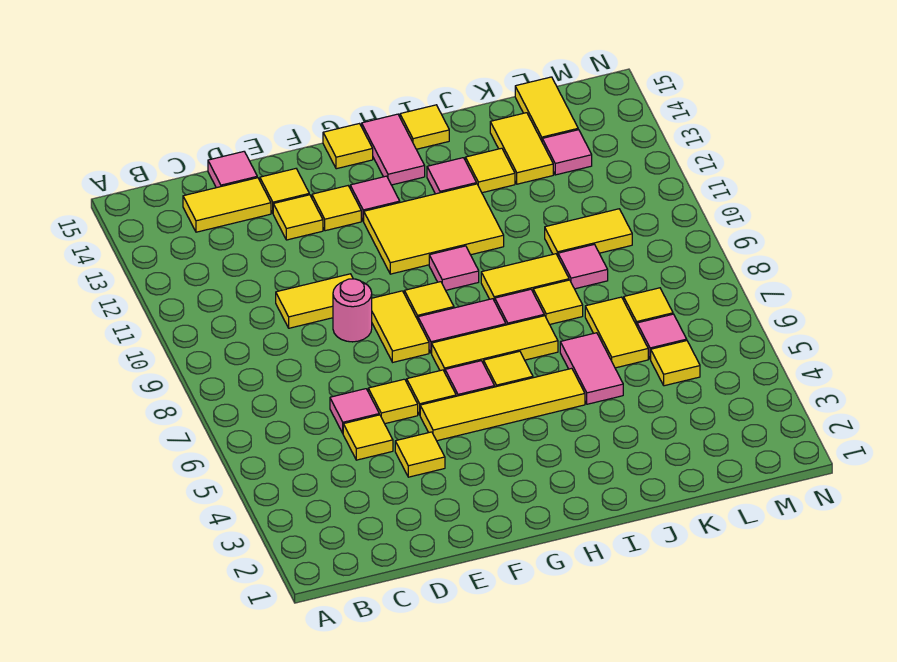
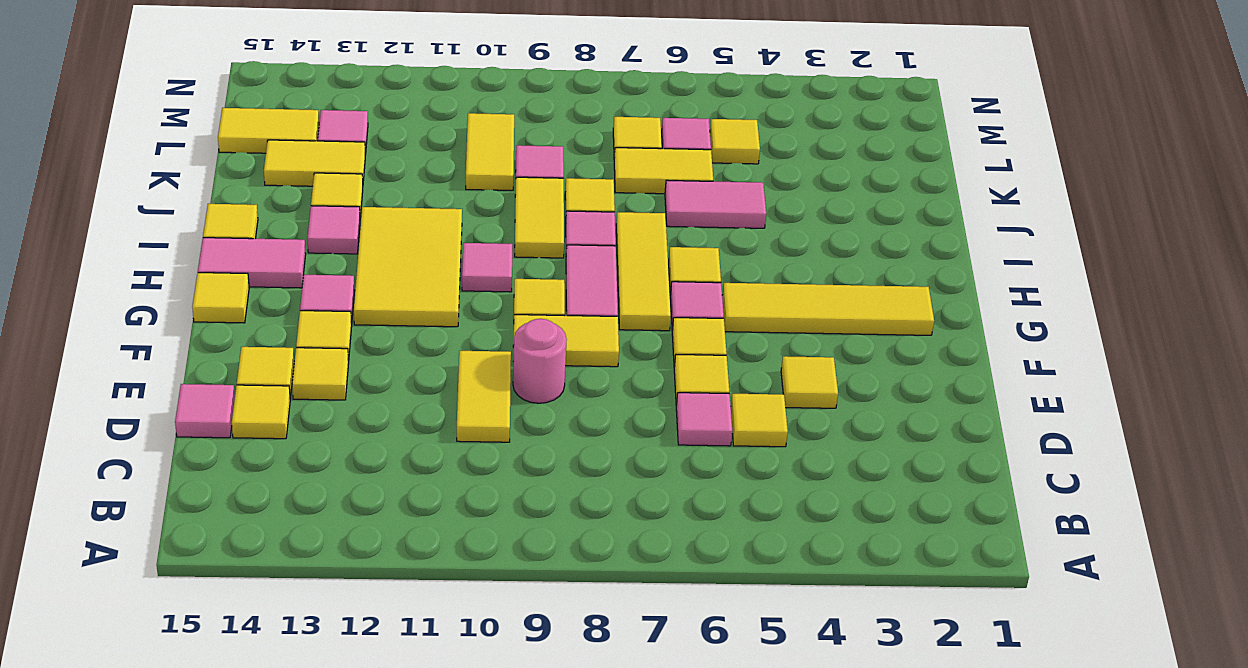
yellow 1x2 tile [183,178,271,232] -> yellow 1x1 tile [232,385,290,439]
yellow 1x4 tile [420,368,585,441] -> yellow 1x4 tile turned to [722,283,934,335]

